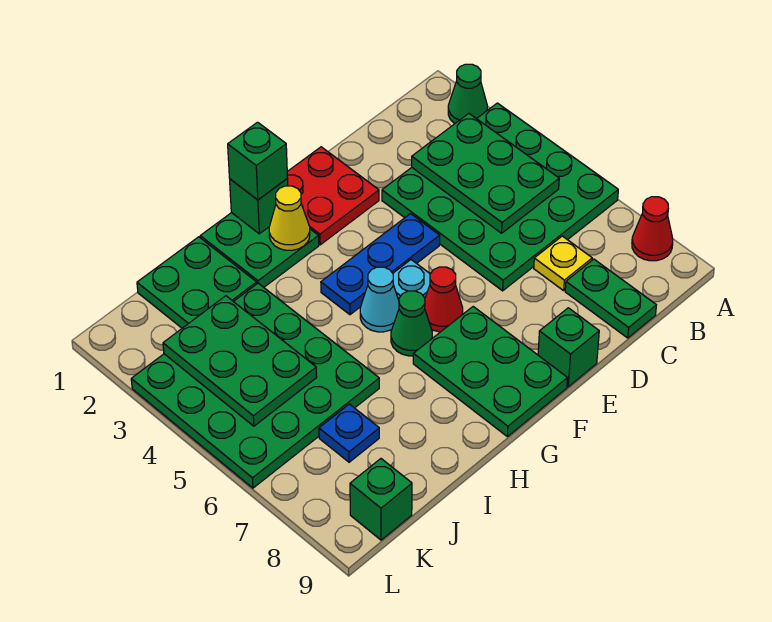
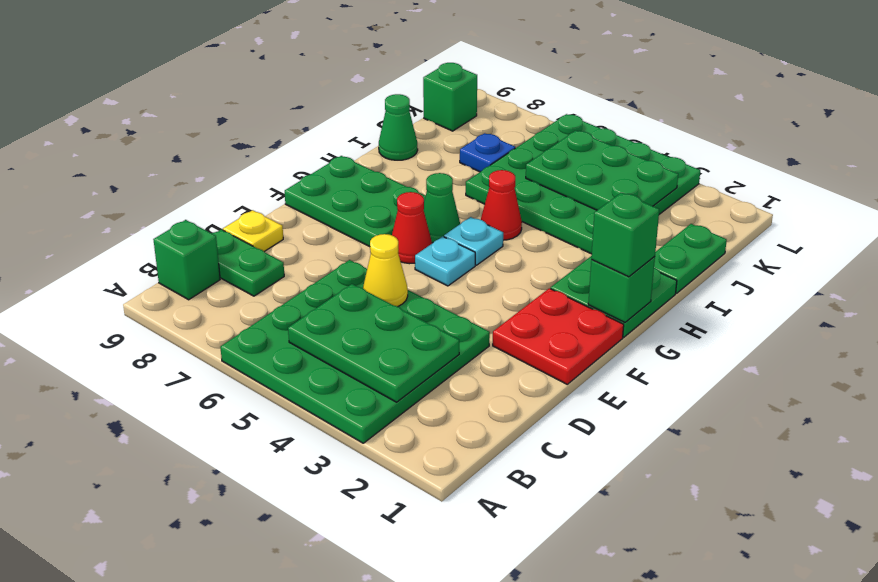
green 1x1 cone [448,64,487,123] -> green 1x1 cone moved to [379,94,418,160]
red 1x1 cone [632,197,673,261] -> red 1x1 cone moved to [481,170,522,240]
yellow 1x1 plate [534,236,592,291] -> yellow 1x1 plate moved to [223,210,283,252]
blue 1x3 plate [321,214,440,315] -> none
green 1x1 brick [538,308,599,387] -> green 1x1 brick moved to [153,220,220,300]
yellow 1x1 cone [269,186,310,250] -> yellow 1x1 cone moved to [363,234,408,307]
cyan 1x1 cone [360,267,399,332] -> cyan 1x1 plate [444,217,503,265]
green 2x2 plate [137,237,257,328] -> green 1x2 plate [654,224,727,293]

